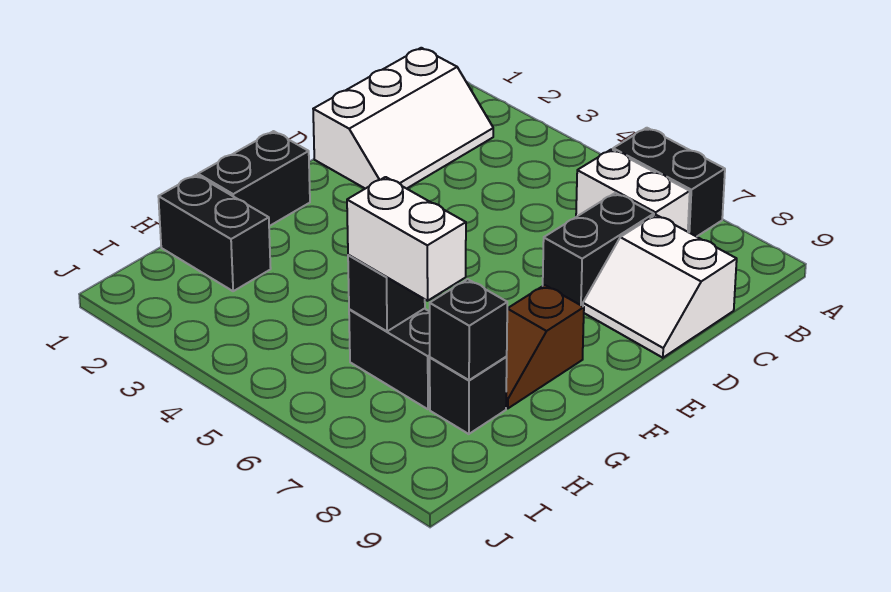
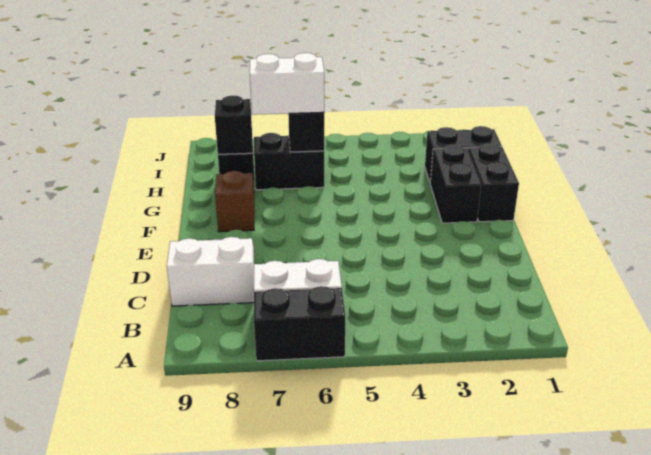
white 2x3 slope [313,48,493,189] -> none
black 1x2 brick [543,193,654,306] -> black 1x2 brick moved to [430,145,481,223]

